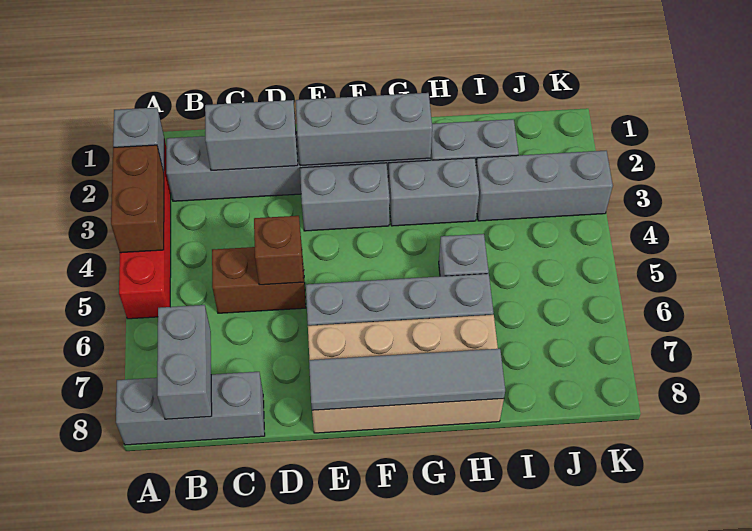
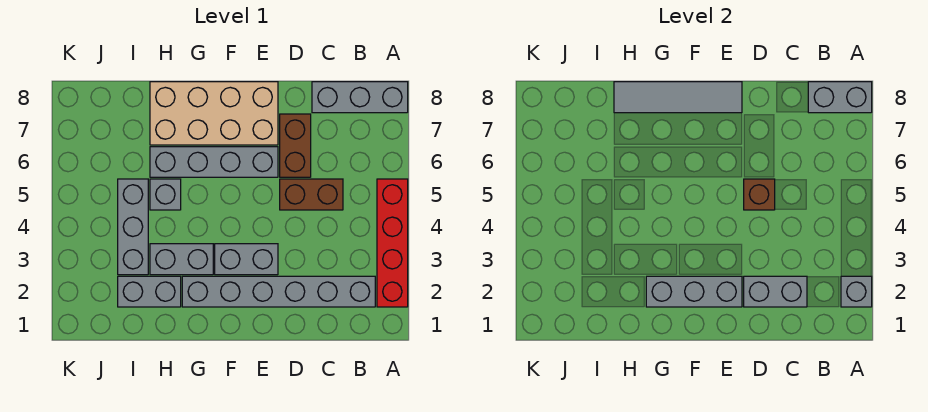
brown 1x2 brick [111,145,164,253] -> brown 1x2 brick moved to [280,114,311,177]
grey 1x2 brick [157,305,212,419] -> grey 1x2 brick turned to [808,82,872,113]
grey 1x3 brick [476,151,613,221] -> grey 1x3 brick turned to [118,179,148,275]

